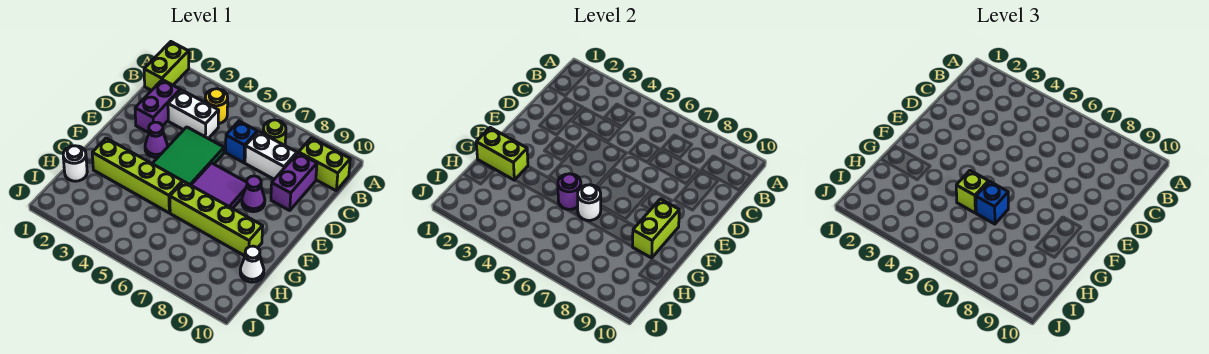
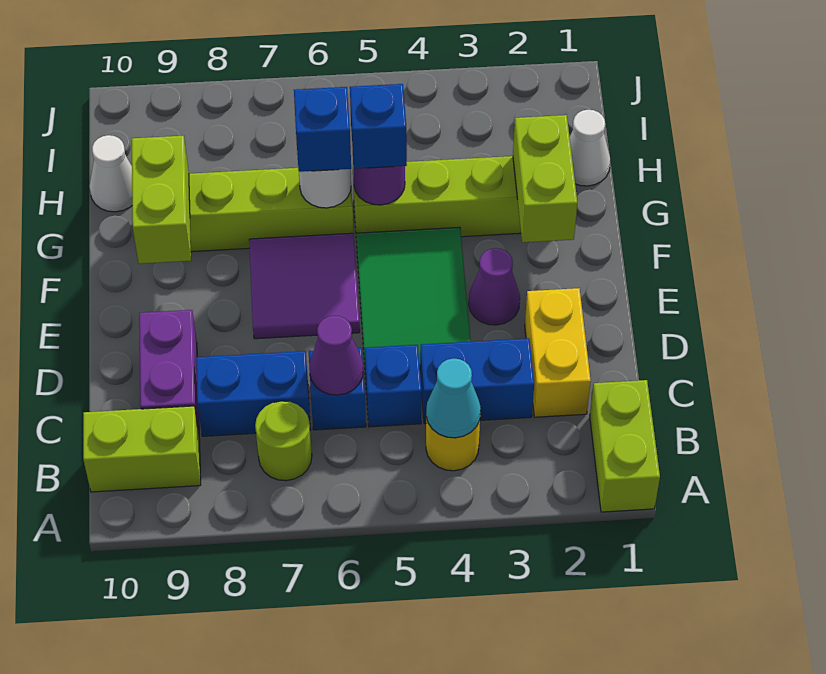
none -> cyan 1x1 cone [426,359,481,438]
purple 1x2 brick [135,80,180,133] -> yellow 1x2 brick [525,288,591,417]
white 1x2 brick [168,90,219,139] -> blue 1x2 brick [420,338,534,424]
none -> blue 1x1 brick [365,345,421,427]
white 1x2 brick [245,132,297,179] -> blue 1x2 brick [196,351,310,436]
purple 1x1 cone [242,176,265,212] -> purple 1x1 cone moved to [309,316,363,395]
lime 1x2 brick [476,128,528,180] -> lime 1x2 brick turned to [513,115,577,242]
lime 1x1 brick [956,171,989,213] -> blue 1x1 brick [350,84,407,169]
white 1x1 round brick [63,146,87,181] -> white 1x1 cone [570,110,610,186]

